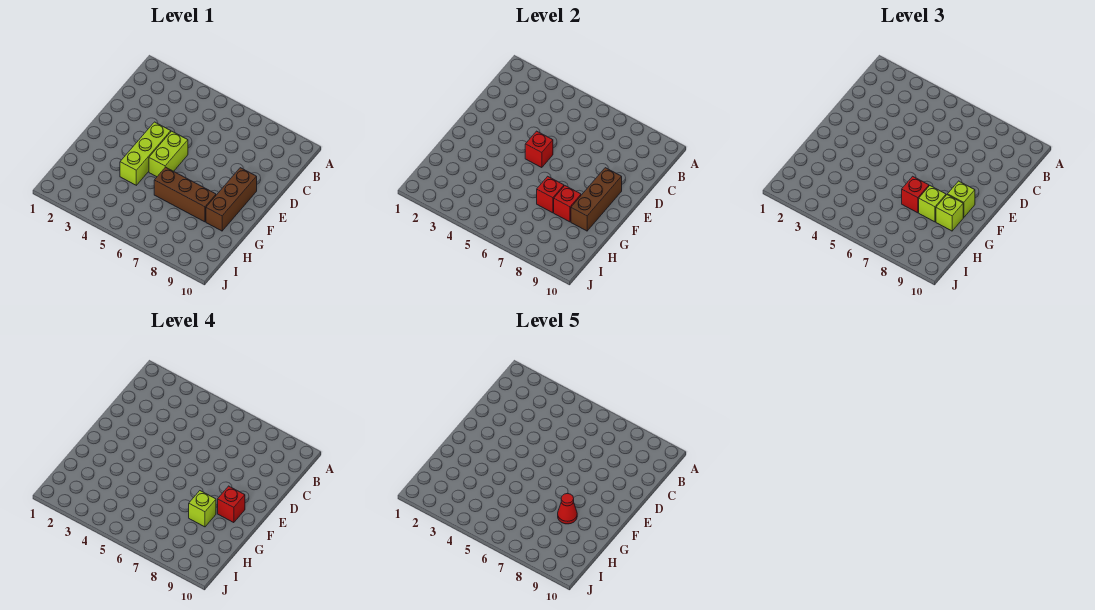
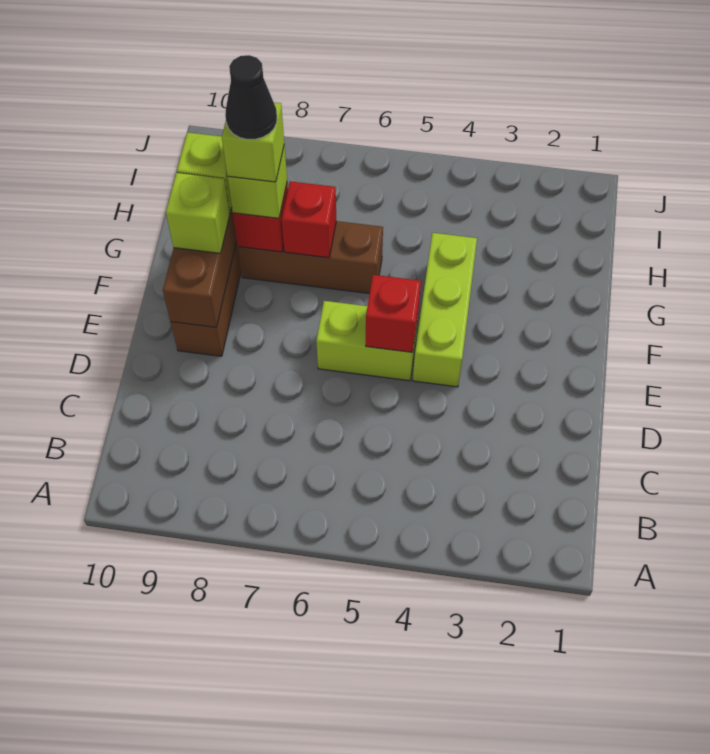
lime 1x2 brick [149,131,188,177] -> lime 1x2 brick turned to [316,301,418,381]
red 1x1 brick [218,486,245,523] -> none
red 1x1 brick [902,176,929,213] -> none
red 1x1 cone [558,494,577,524] -> black 1x1 cone [225,55,277,139]

